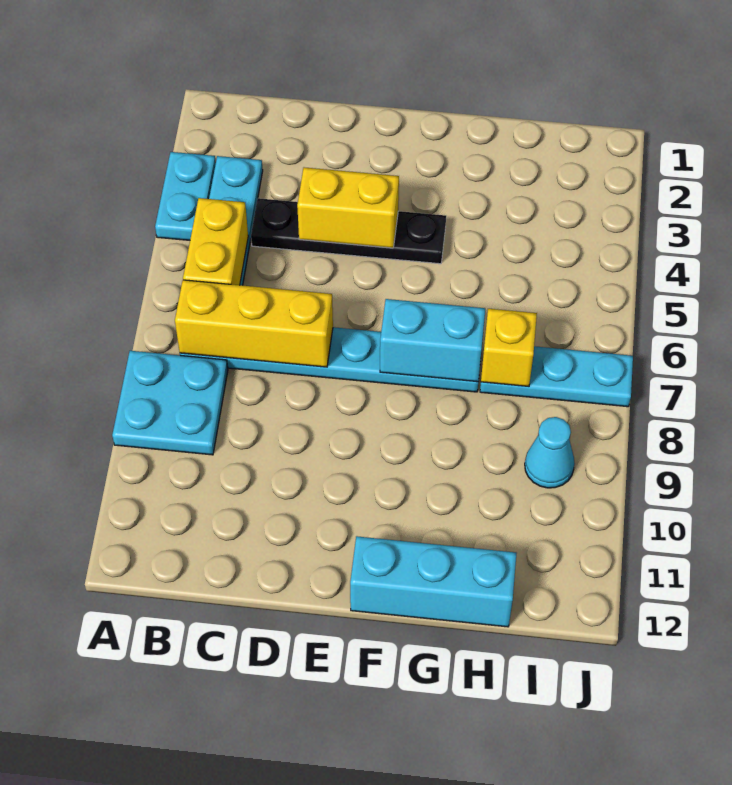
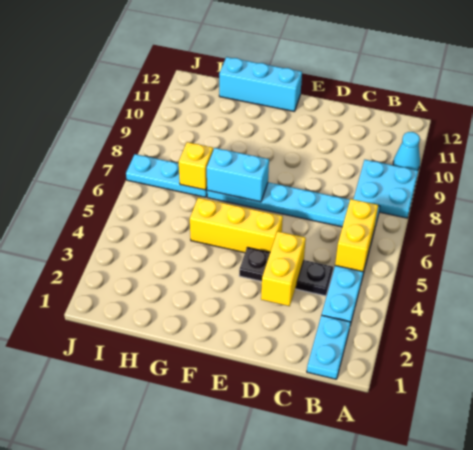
cyan 1x2 plate [155,152,216,240] -> cyan 1x2 plate moved to [307,315,351,379]
yellow 1x3 brick [175,280,333,367] -> yellow 1x3 brick moved to [190,198,283,253]
black 1x4 plate [251,198,446,264] -> black 1x3 plate [239,247,333,296]
yellow 1x2 brick [297,167,399,248] -> yellow 1x2 brick turned to [261,231,306,306]
cyan 1x1 cone [525,417,575,488] -> cyan 1x1 cone moved to [393,132,420,170]

